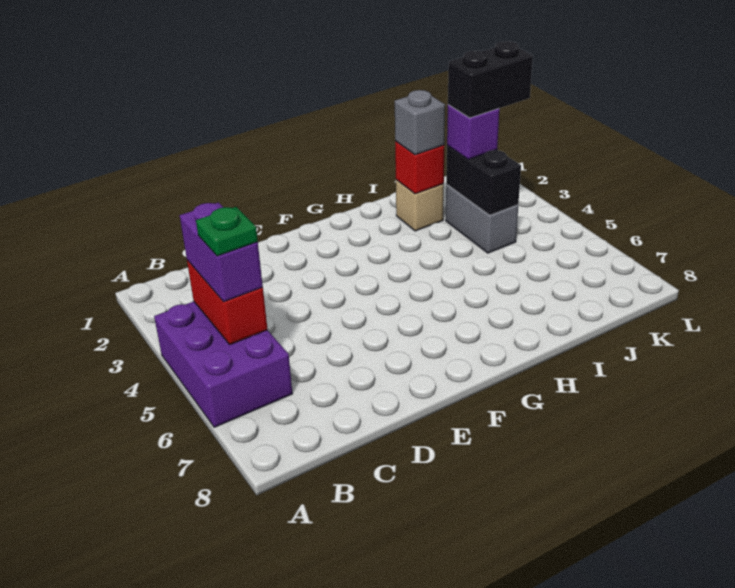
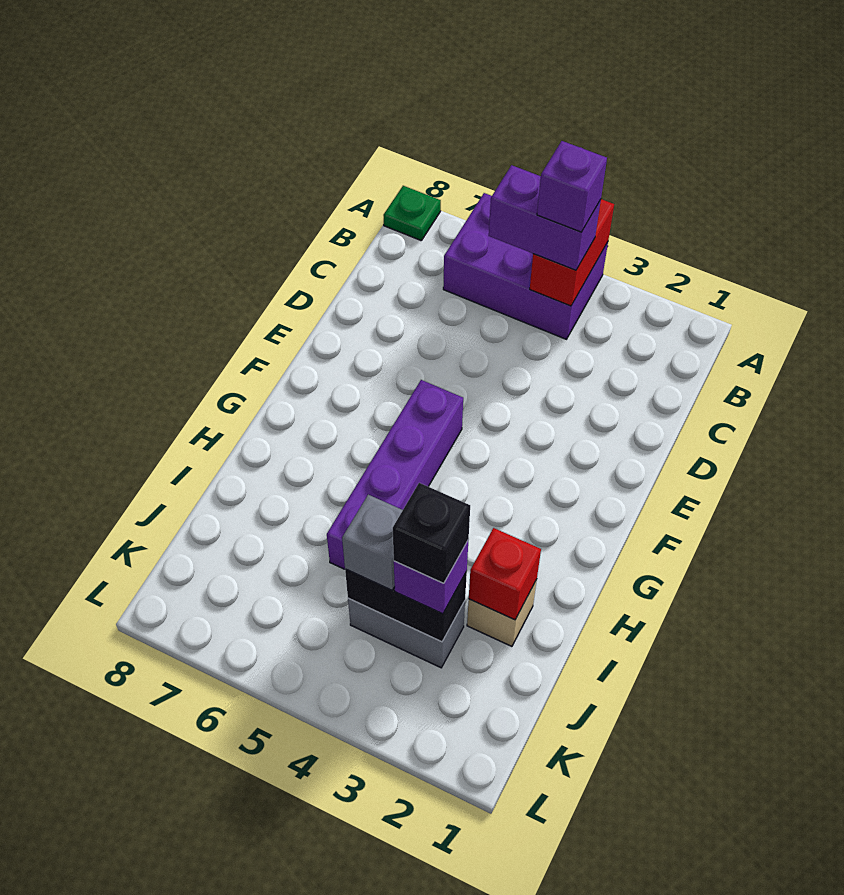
red 1x2 brick [187,260,268,344] -> red 1x2 brick turned to [530,199,614,306]
none -> purple 1x1 brick [537,141,607,232]
green 1x1 plate [196,207,258,256] -> green 1x1 plate moved to [383,186,441,240]
none -> purple 1x4 brick [327,380,463,569]
grey 1x1 brick [395,90,445,155] -> grey 1x1 brick moved to [342,495,403,590]
black 1x2 brick [448,41,533,118] -> black 1x1 brick [393,483,470,583]

